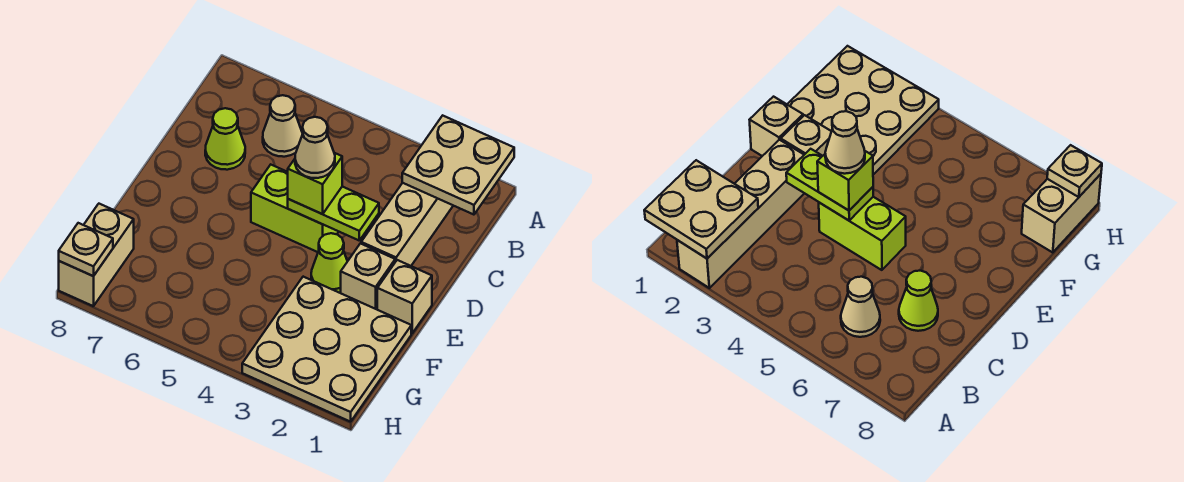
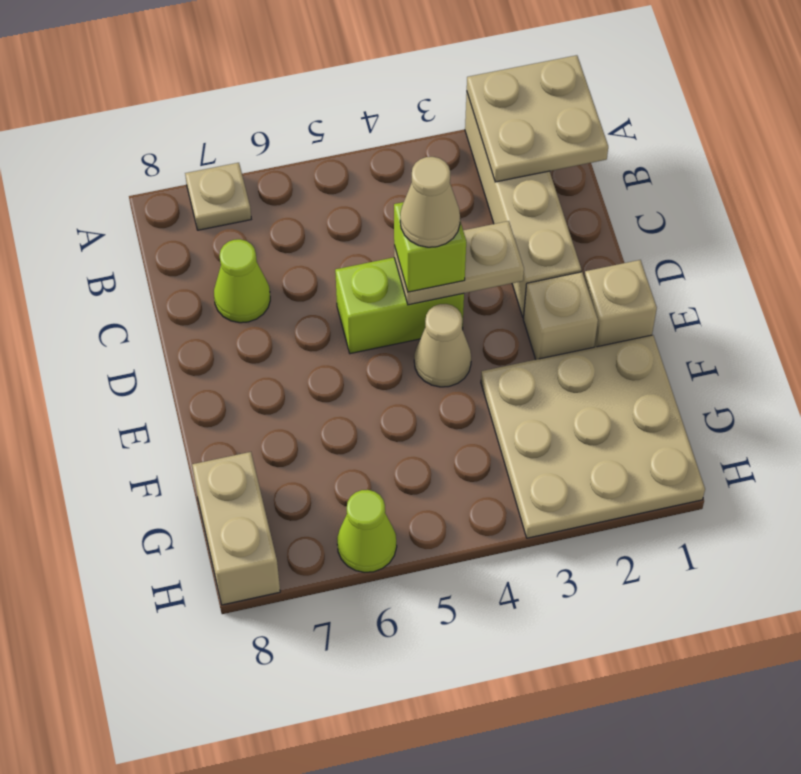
tan 1x1 cone [263,95,303,157] -> tan 1x1 cone moved to [414,304,471,387]
lime 1x2 plate [288,187,379,240] -> tan 1x2 plate [394,221,524,305]
lime 1x1 cone [311,233,348,293] -> lime 1x1 cone moved to [337,490,397,572]
tan 1x1 plate [59,223,113,276] -> tan 1x1 plate moved to [185,163,251,230]

